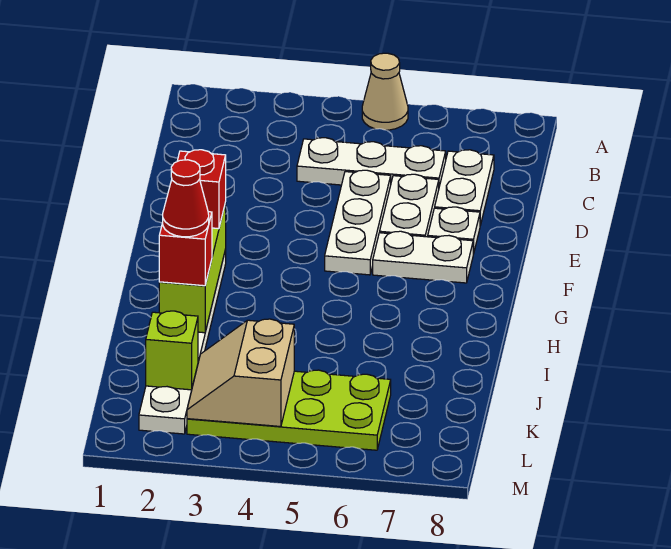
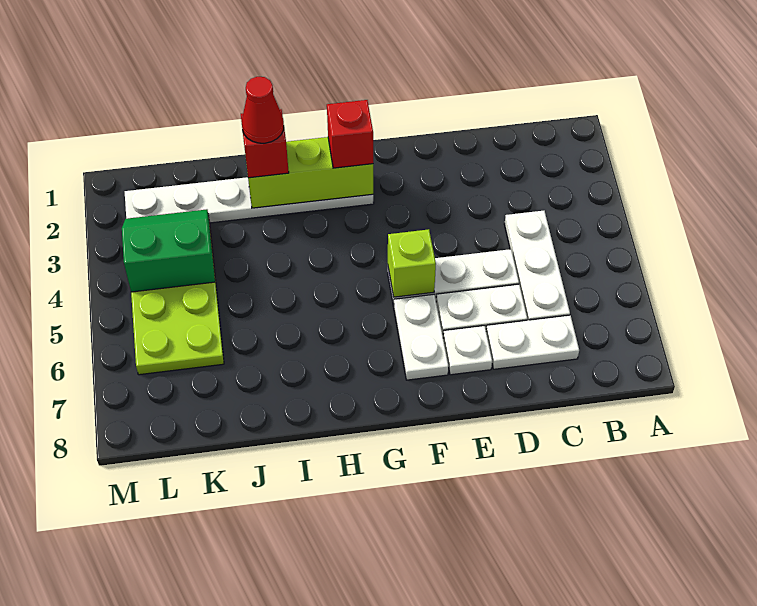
tan 1x1 cone [362,53,408,130] -> none
lime 1x1 brick [146,311,198,390] -> lime 1x1 brick moved to [388,229,436,297]
tan 2x2 slope [187,319,294,427] -> green 2x2 slope [122,209,215,292]

